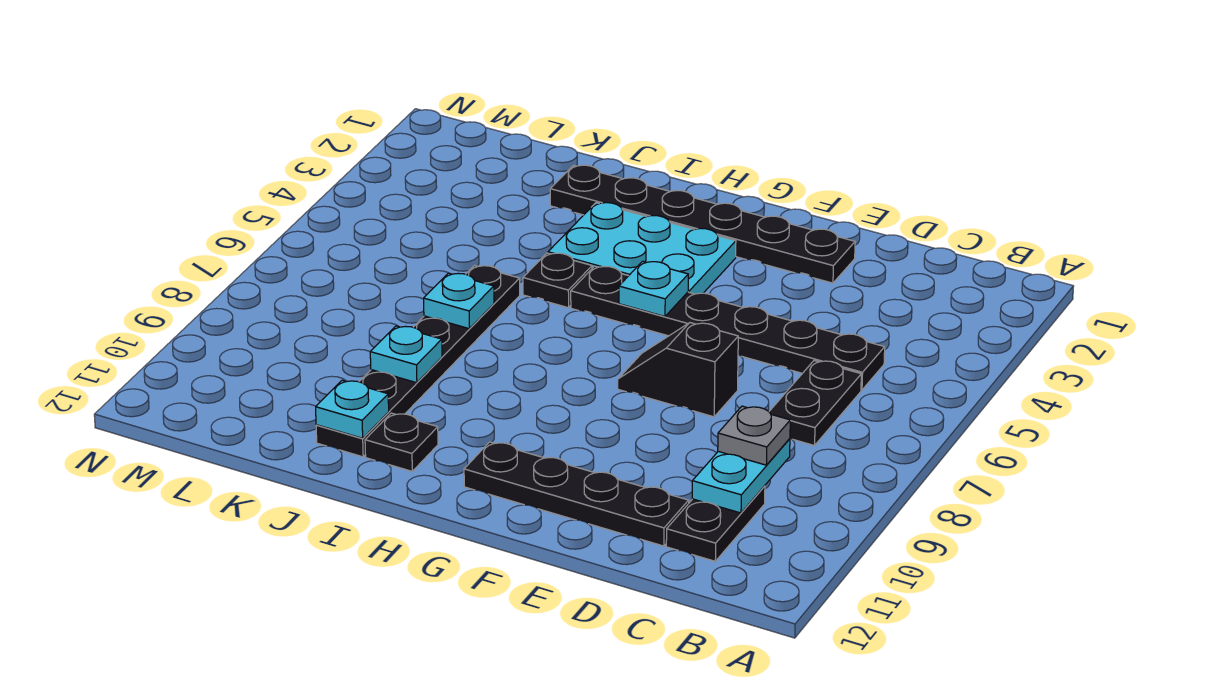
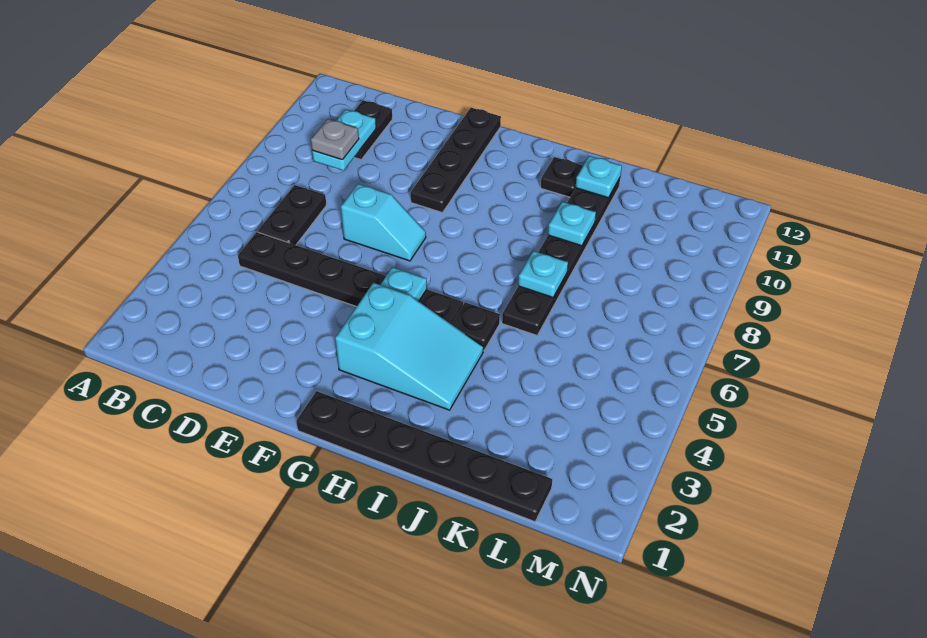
black 1x4 plate [464,442,689,546] -> black 1x4 plate turned to [411,108,501,213]
black 1x6 plate [550,165,855,283] -> black 1x6 plate moved to [296,391,552,522]
black 1x2 slope [618,323,738,417] -> cyan 1x2 slope [341,184,426,261]
cyan 2x3 plate [548,203,736,294] -> cyan 2x3 slope [335,283,483,410]

